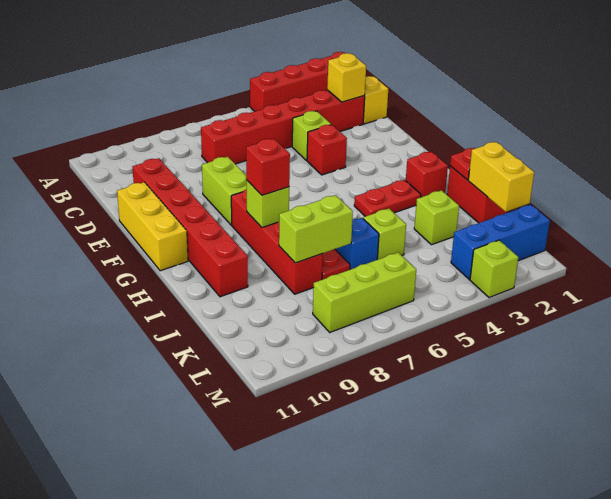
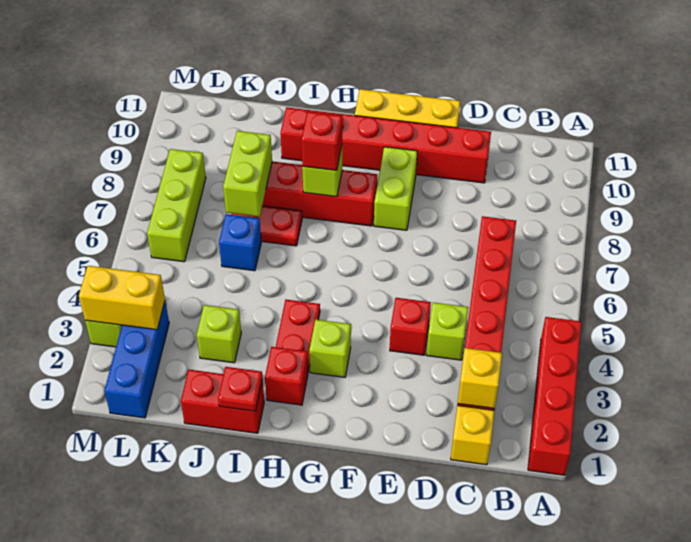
lime 1x2 brick [202,157,247,225] -> lime 1x2 brick turned to [374,147,417,230]
yellow 1x2 brick [468,142,534,212] -> yellow 1x2 brick moved to [79,266,165,330]
lime 1x1 brick [363,209,406,260] -> lime 1x1 brick moved to [309,319,351,377]

